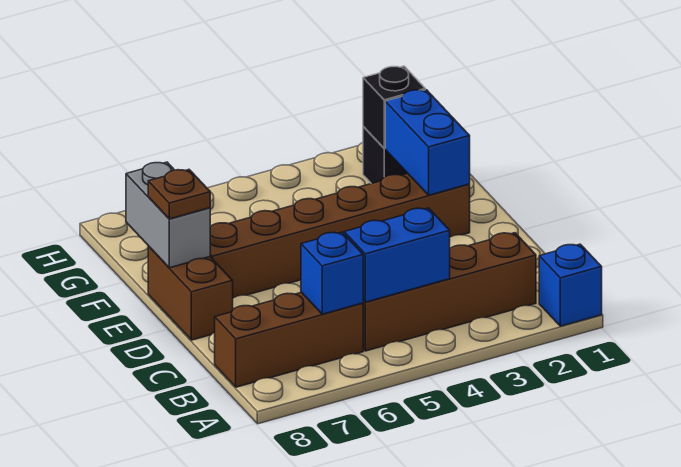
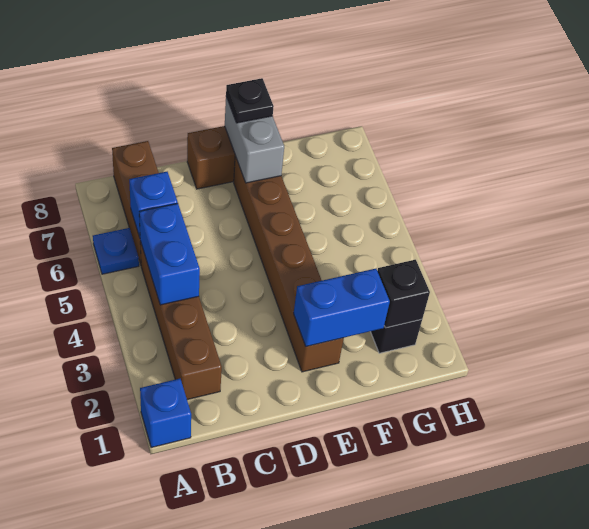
none -> blue 1x1 plate [93,228,139,274]
grey 1x2 brick [126,162,210,268] -> grey 1x2 brick turned to [225,97,284,183]
brown 1x1 plate [148,170,210,219] -> black 1x1 plate [226,78,274,123]

